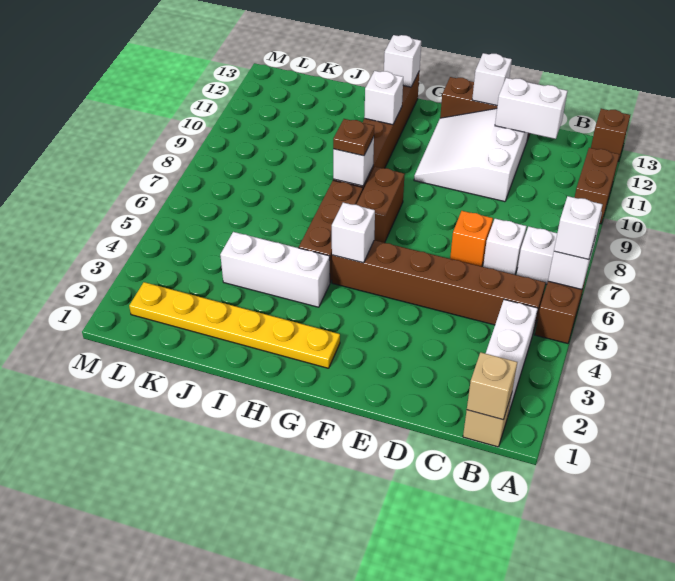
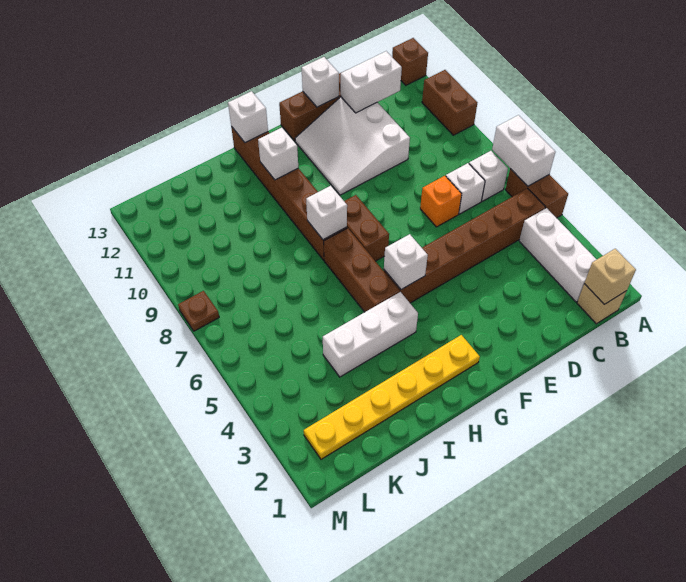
white 1x1 brick [554,196,603,260] -> none
brown 1x1 plate [333,119,374,156] -> brown 1x1 plate moved to [178,291,219,331]

